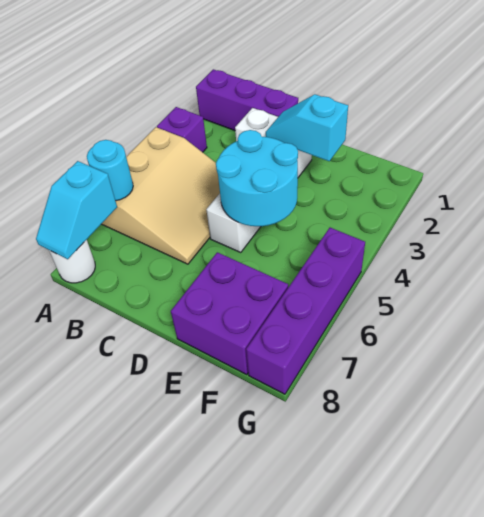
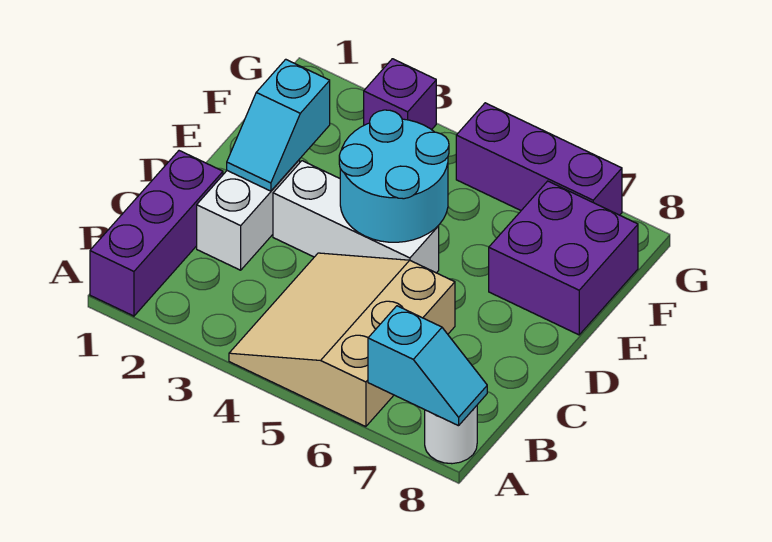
purple 1x1 brick [157,107,207,152] -> purple 1x1 brick moved to [364,59,436,130]
tan 3x3 slope [102,127,220,264] -> tan 3x3 slope turned to [229,253,455,427]
cyan 1x1 round brick [87,140,133,201] -> none
purple 1x4 brick [246,228,365,394] -> purple 1x3 brick [456,103,622,215]

